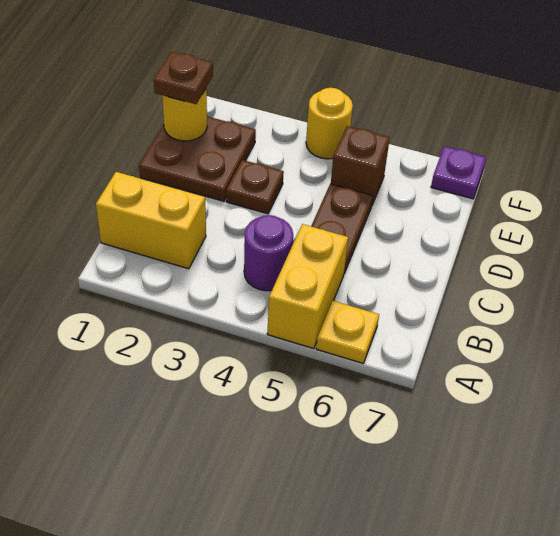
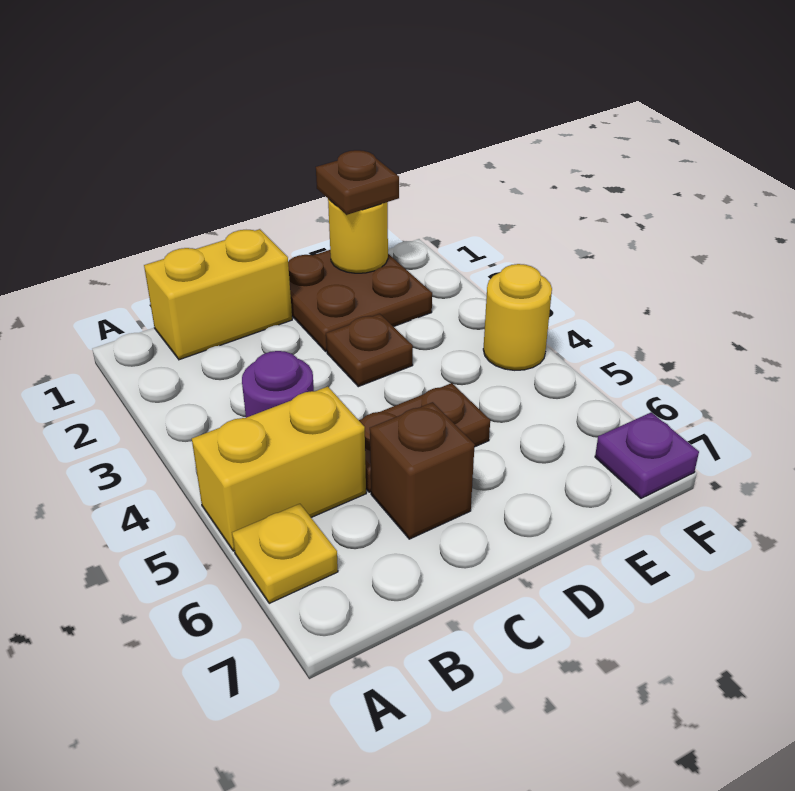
yellow 1x2 brick [96,172,206,269] -> yellow 1x2 brick turned to [144,229,292,360]
brown 1x1 brick [331,126,390,205] -> brown 1x1 brick moved to [370,402,475,539]

